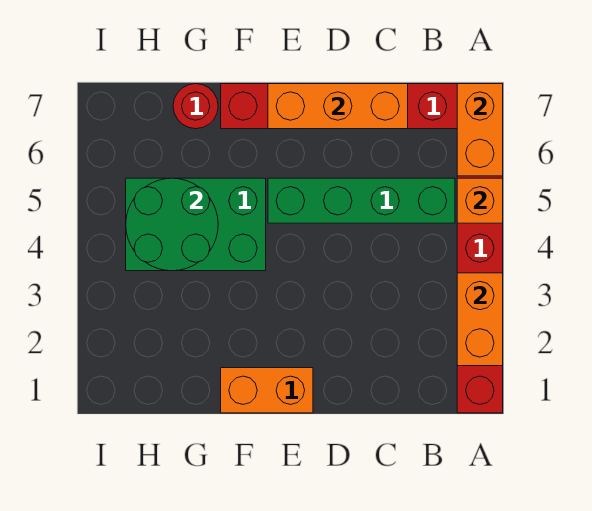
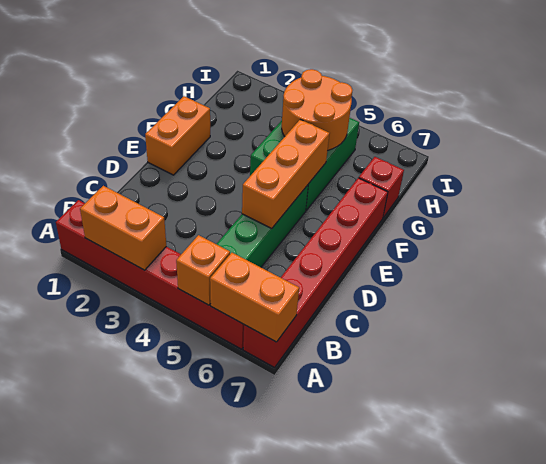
orange 1x3 brick [268,84,408,129] -> orange 1x3 brick moved to [242,120,330,228]
green 2x2 round brick [126,178,218,271] -> orange 2x2 round brick [282,69,352,150]
red 1x1 round brick [173,84,218,129] -> red 1x1 brick [359,157,404,218]

